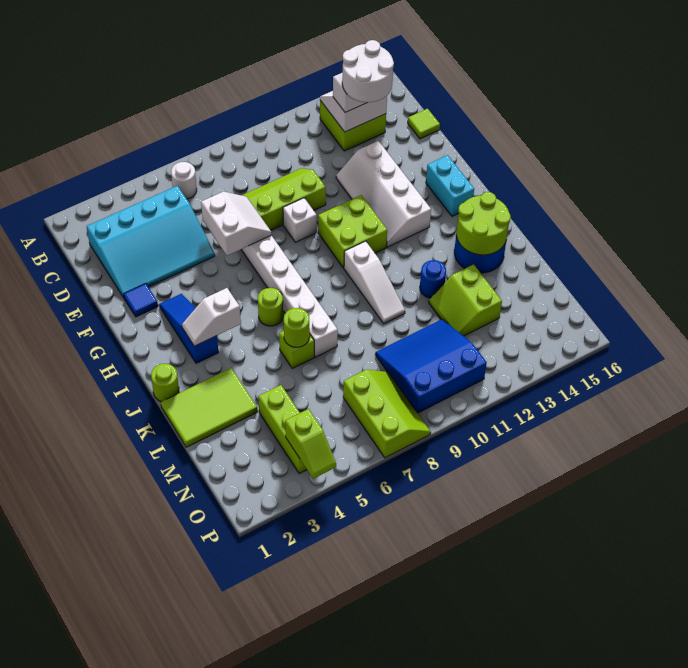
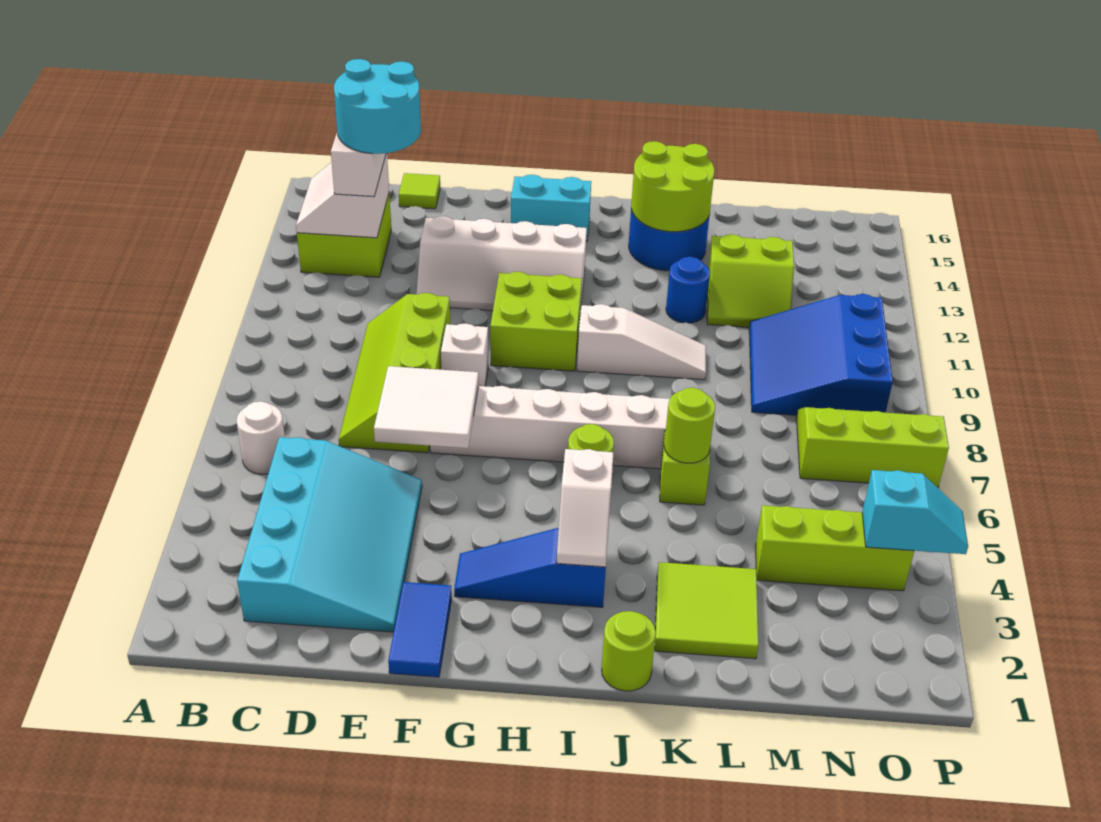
white 2x2 round brick [342,40,394,103] -> cyan 2x2 round brick [334,59,421,154]
white 2x2 slope [201,191,272,256] -> white 2x2 tile [374,366,479,448]
blue 1x1 tile [124,283,158,317] -> blue 1x2 tile [388,582,452,677]
lime 2x3 tile [161,368,257,447] -> lime 2x2 tile [655,562,758,659]
lime 1x2 slope [285,409,336,479] -> cyan 1x2 slope [862,470,968,554]

